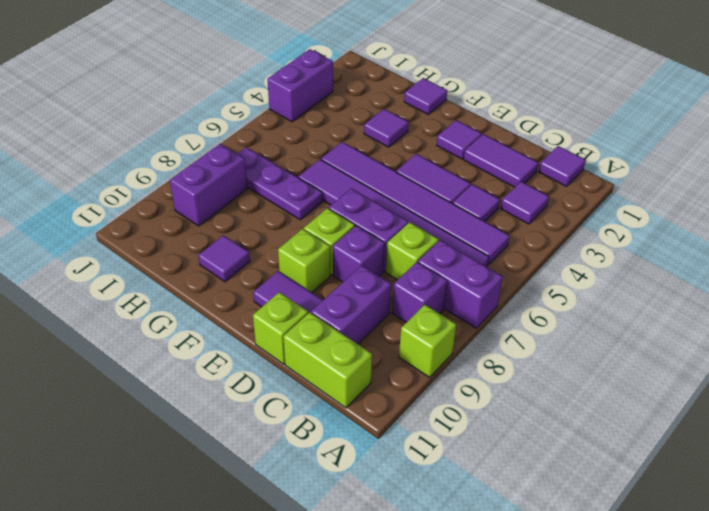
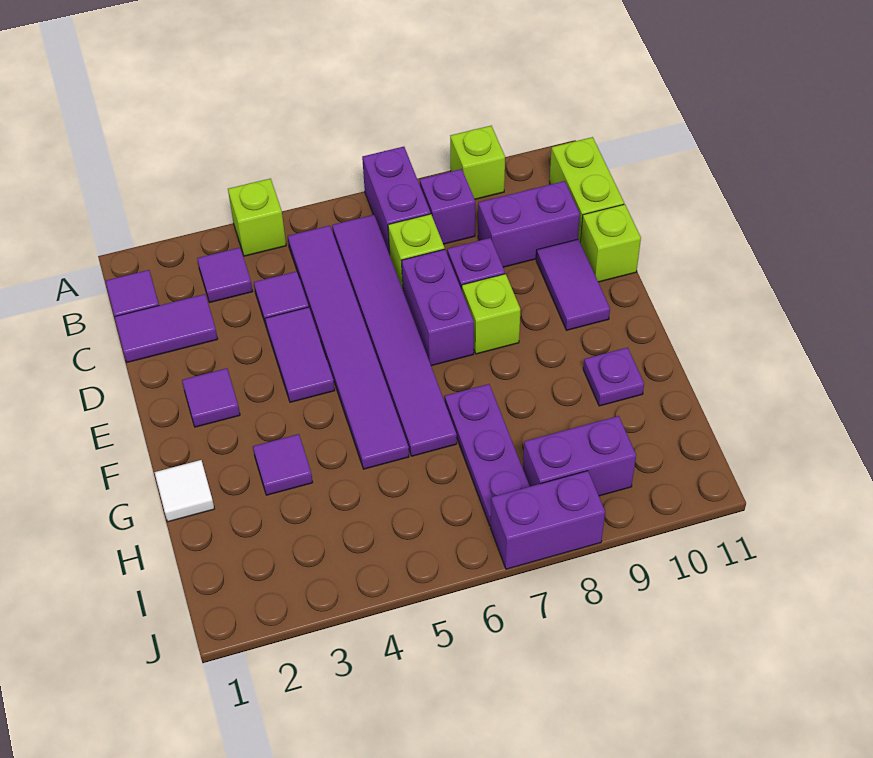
purple 1x2 tile [464,134,538,187] -> purple 1x2 tile turned to [115,294,218,362]
lime 1x1 brick [278,229,330,293] -> lime 1x1 brick moved to [228,179,286,256]
purple 1x1 tile [404,78,447,114] -> white 1x1 tile [154,460,214,522]
purple 1x1 tile [198,235,250,282] -> purple 1x1 plate [583,347,644,406]
purple 1x2 brick [267,49,333,122] -> purple 1x2 brick moved to [491,471,605,569]

